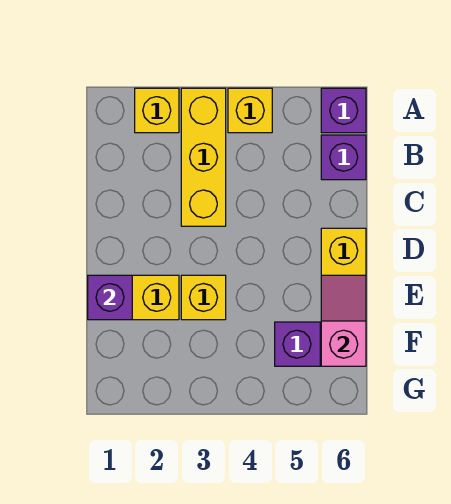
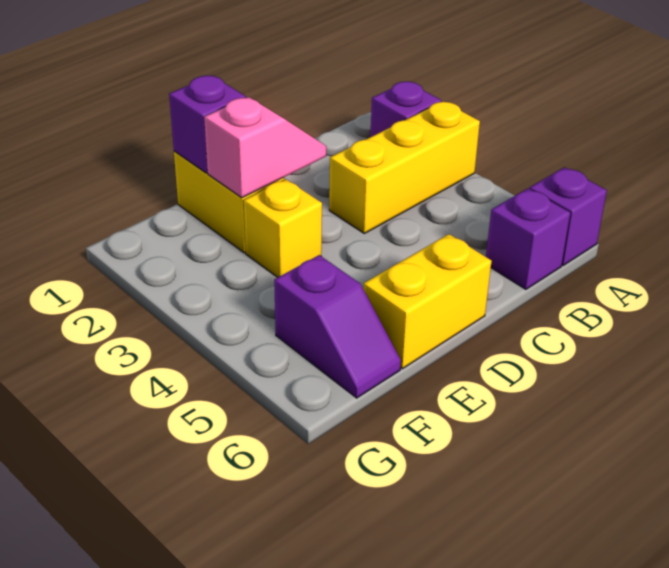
yellow 1x1 brick [135,88,179,133] -> purple 1x1 brick [370,82,442,137]
yellow 1x1 brick [228,88,272,133] -> none
pink 1x2 slope [321,275,366,366] -> pink 1x2 slope moved to [204,97,326,198]

